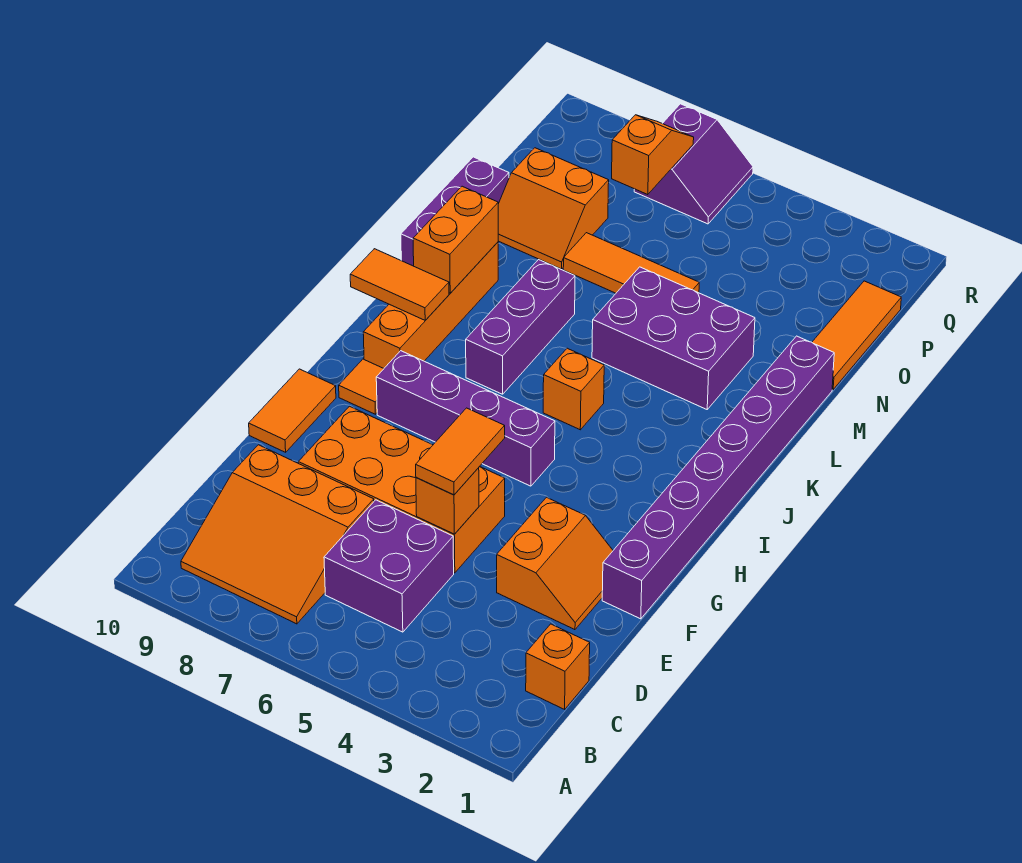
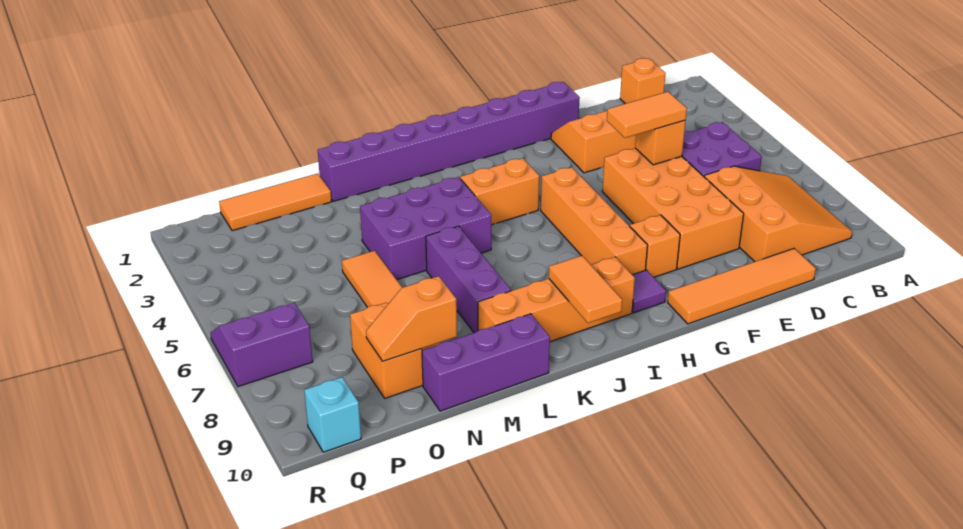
orange 1x2 tile [249,369,336,452] -> orange 1x4 tile [668,249,816,324]
purple 1x4 brick [376,351,555,486] -> orange 1x4 brick [541,167,648,275]
orange 1x1 tile [339,359,384,414] -> purple 1x1 tile [632,270,666,313]
orange 1x1 brick [543,348,604,430] -> orange 1x1 brick moved to [630,215,680,277]
purple 1x3 brick [466,260,575,394] -> purple 1x3 brick turned to [426,226,511,333]
orange 1x2 brick [413,186,498,293] -> orange 1x2 brick moved to [460,158,539,225]
purple 2x3 brick [592,267,755,409] -> purple 2x3 brick turned to [360,177,491,280]
orange 1x2 slope [612,115,694,195] -> orange 1x2 slope moved to [366,276,457,361]
none -> cyan 1x1 brick [304,377,361,452]

